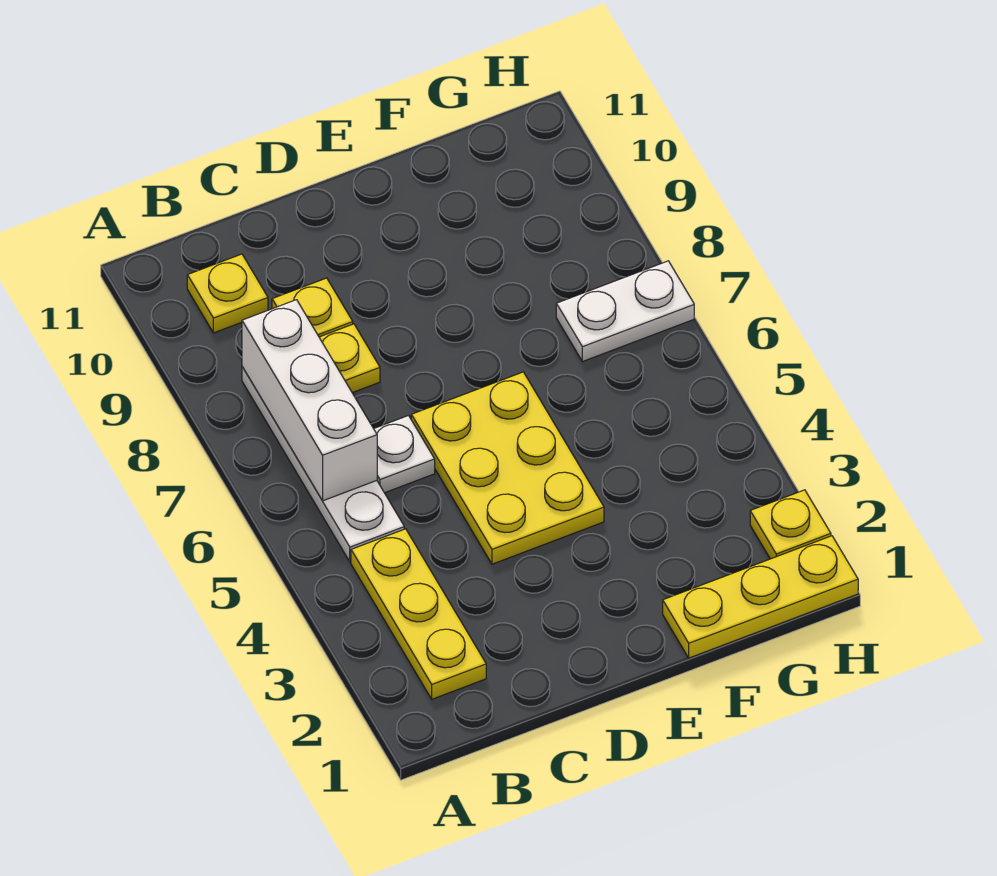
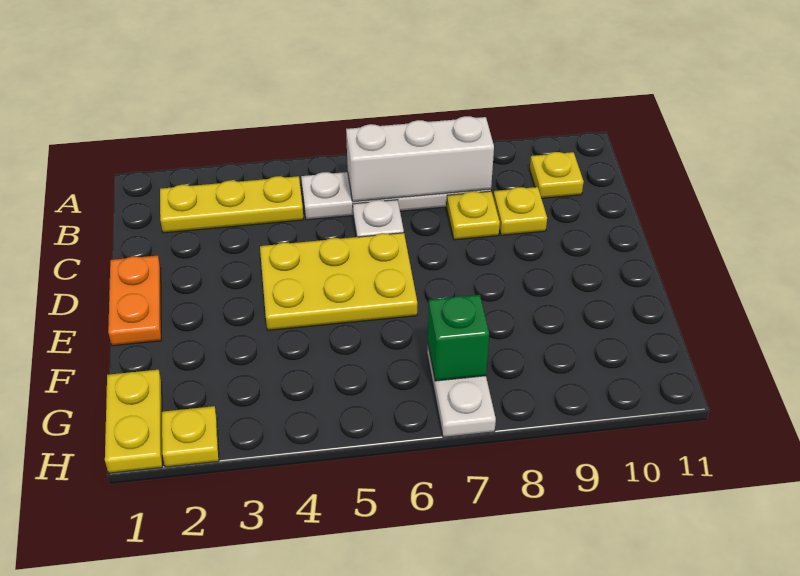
none -> orange 1x2 plate [108,256,161,346]
yellow 1x3 plate [663,536,858,658] -> yellow 1x2 plate [105,370,162,473]
none -> green 1x1 brick [428,295,489,381]

